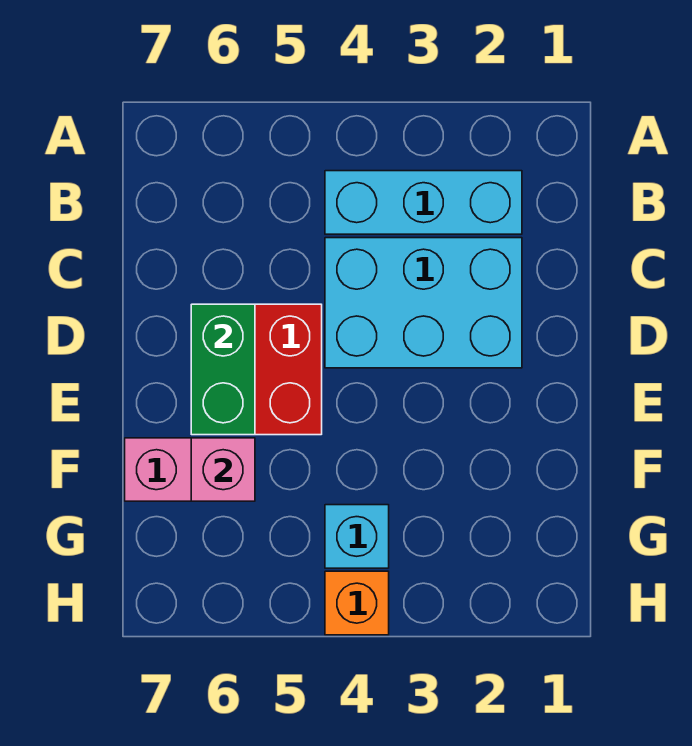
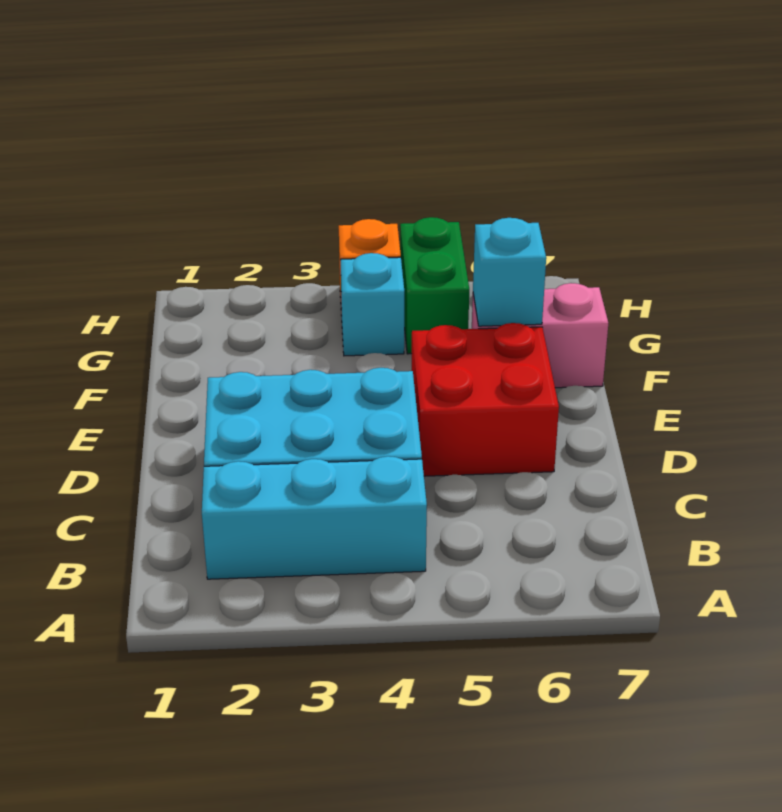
green 1x2 brick [191,304,255,435] -> green 1x2 brick moved to [400,217,469,354]
pink 1x1 brick [191,438,255,501] -> cyan 1x1 brick [473,218,546,326]

